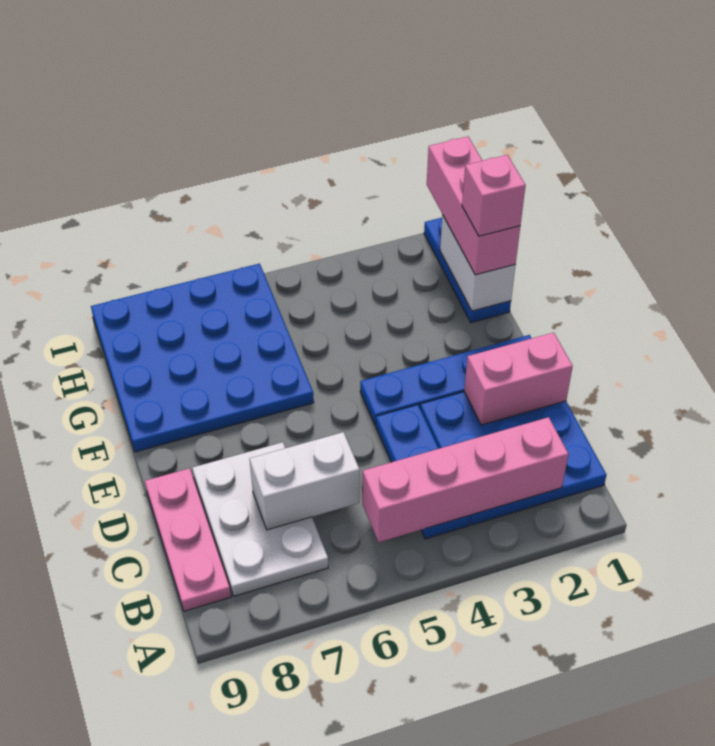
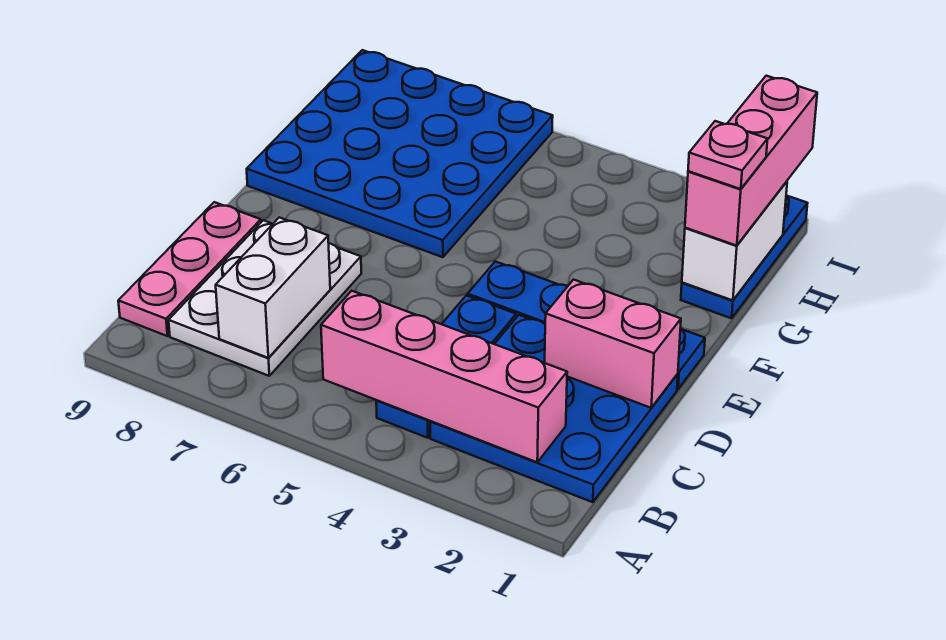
white 1x2 brick [250,432,360,530] -> white 1x2 brick turned to [216,217,330,358]
pink 1x1 brick [462,155,526,236] -> pink 1x1 plate [688,121,768,189]

